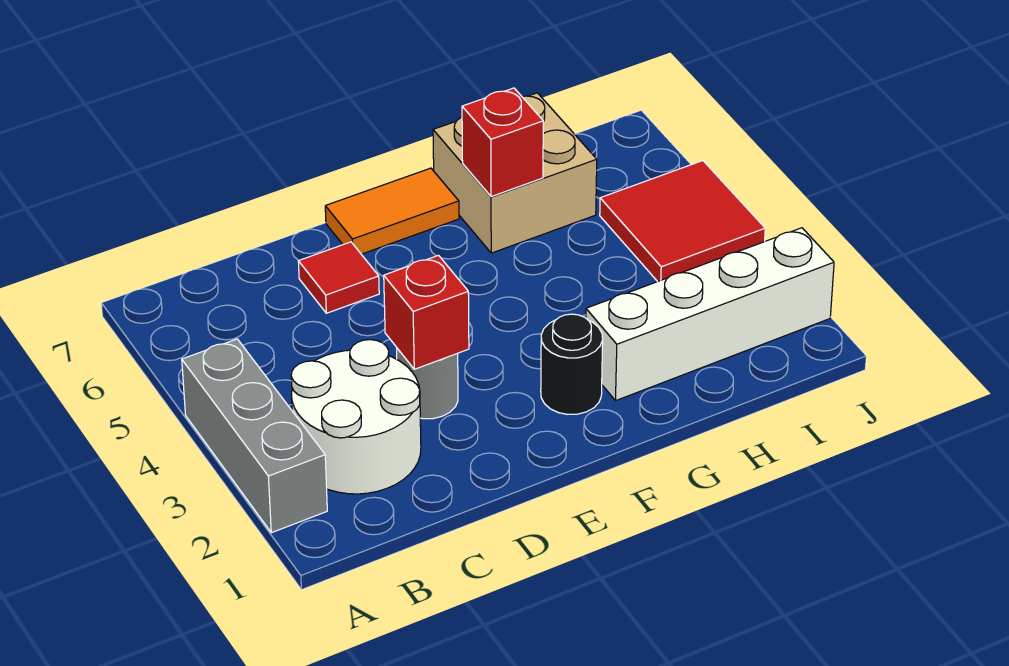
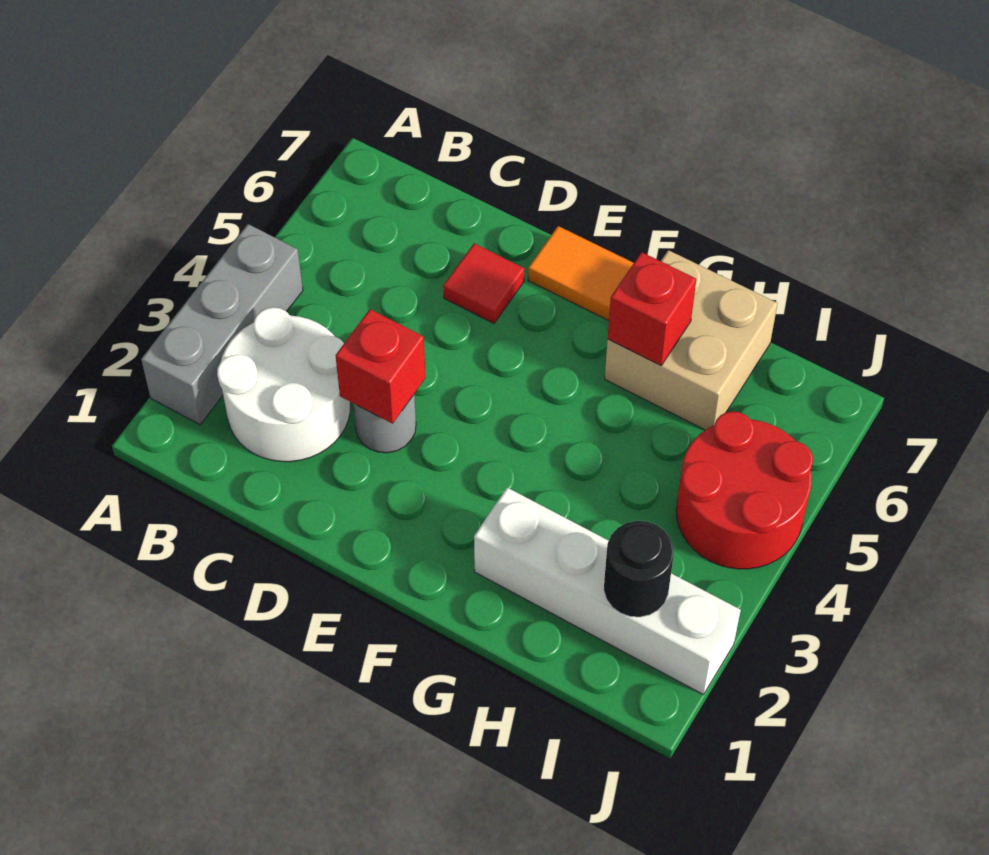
black 1x1 round brick [541,314,603,414] -> black 1x1 round brick moved to [604,521,674,617]
red 2x2 tile [600,161,765,282] -> red 2x2 round brick [676,411,813,569]

